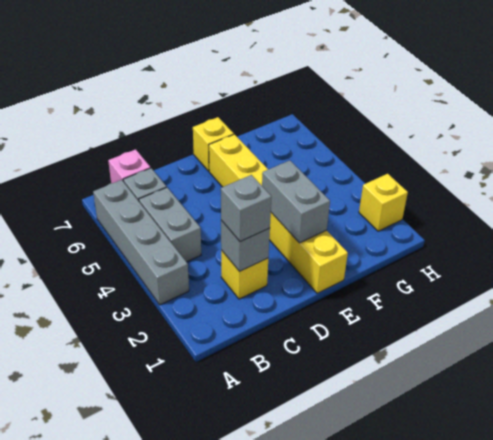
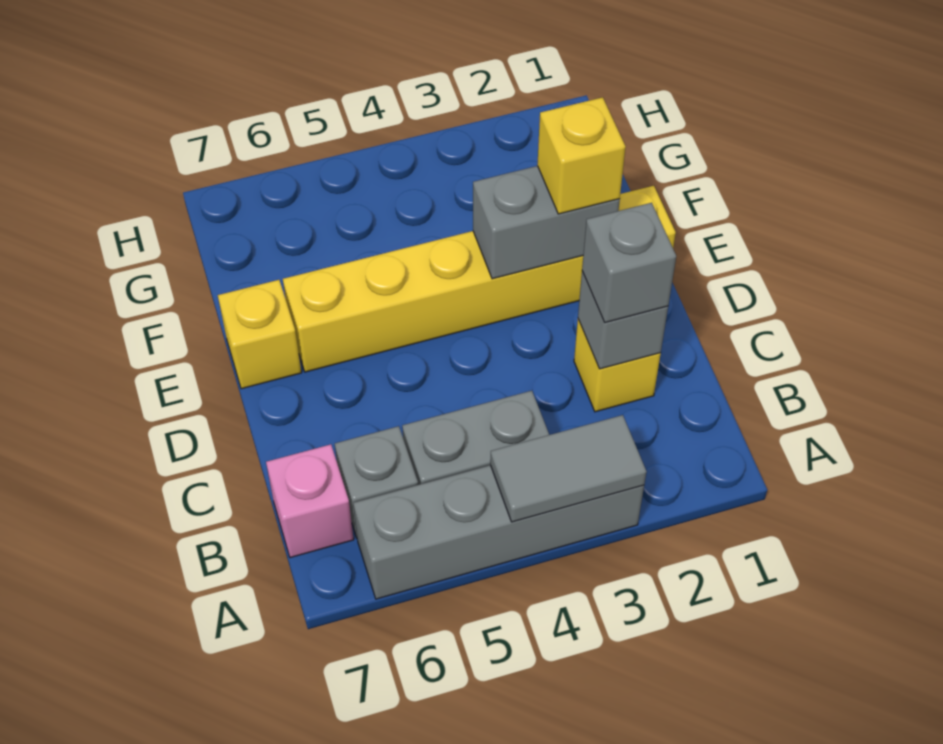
none -> grey 1x2 tile [490,415,647,522]
yellow 1x1 brick [359,174,408,231] -> yellow 1x1 brick moved to [537,97,626,214]

